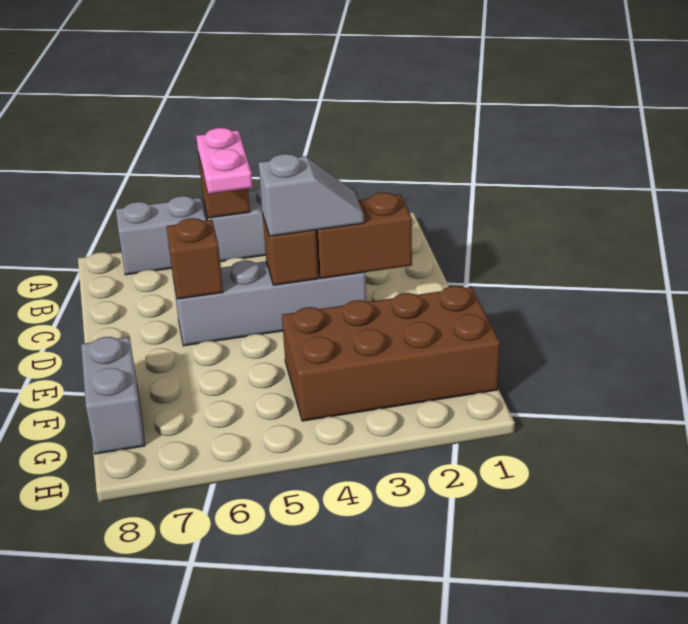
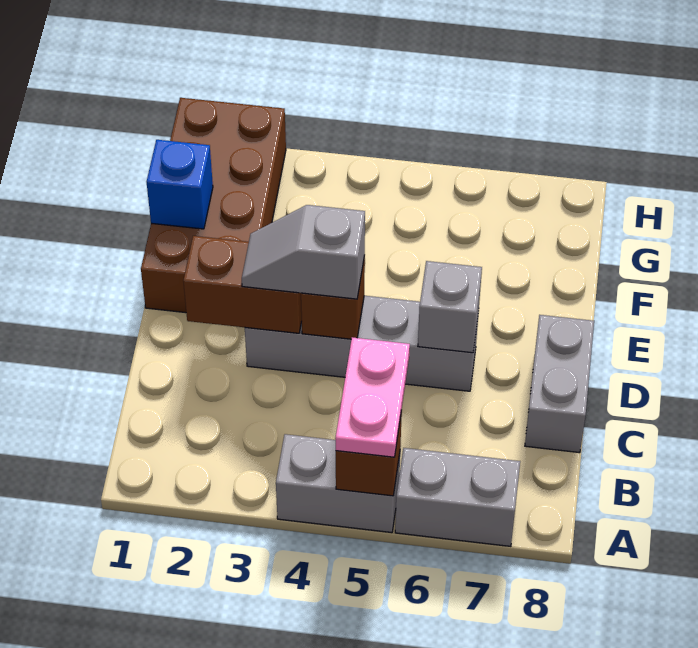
brown 1x1 brick [166,218,223,299] -> grey 1x1 brick [418,261,482,353]
brown 2x4 brick [282,286,500,421] -> brown 2x4 brick turned to [141,98,286,313]
none -> blue 1x1 brick [147,140,213,229]
grey 1x2 brick [81,337,145,454] -> grey 1x2 brick moved to [525,315,594,453]

